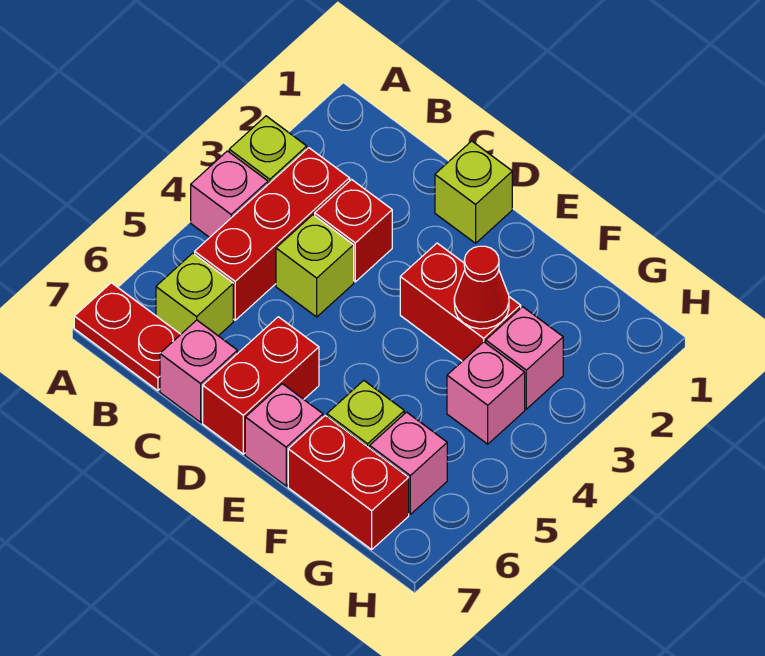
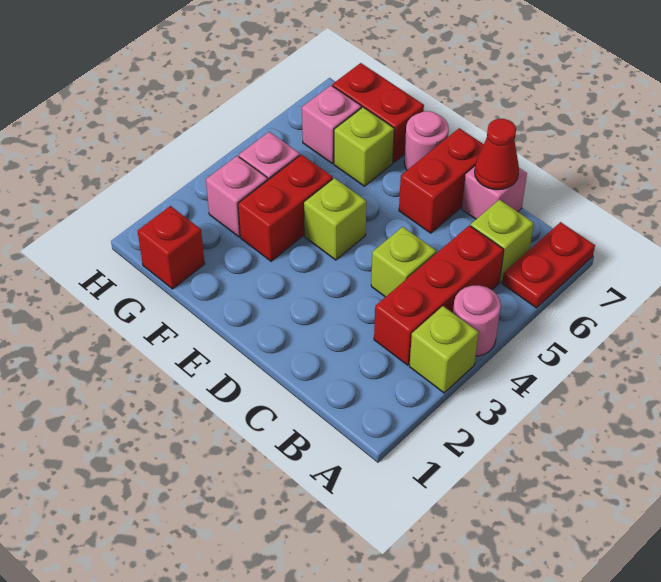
pink 1x1 brick [191,151,268,237] -> pink 1x1 round brick [453,286,501,356]
red 1x2 plate [74,283,181,391] -> red 1x2 plate turned to [502,222,595,308]
red 1x1 brick [315,180,392,282] -> red 1x1 brick moved to [138,206,205,289]
lime 1x1 brick [435,141,512,243] -> lime 1x1 brick moved to [304,178,366,260]
red 1x2 brick [400,243,521,361] -> red 1x2 brick turned to [238,155,333,261]
pink 1x1 brick [245,384,323,486] -> pink 1x1 round brick [404,111,449,170]
red 1x1 cone [454,246,509,329] -> red 1x1 cone moved to [475,119,519,190]

